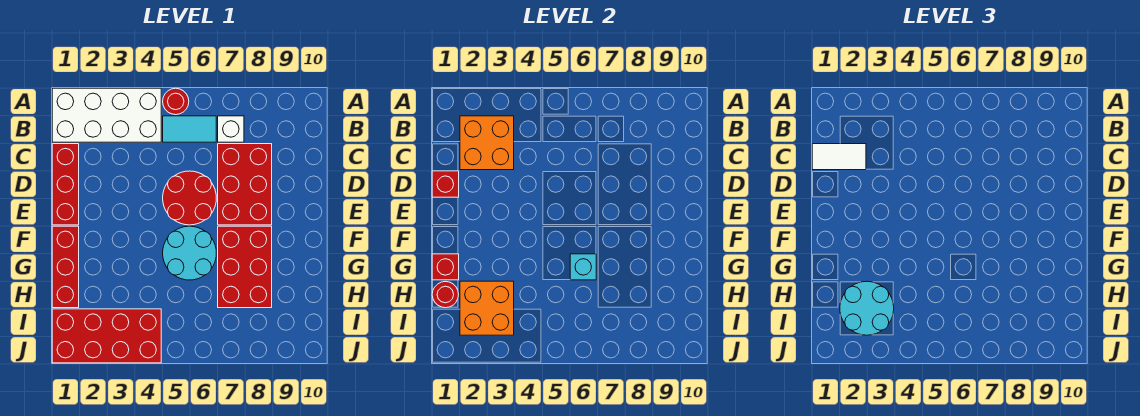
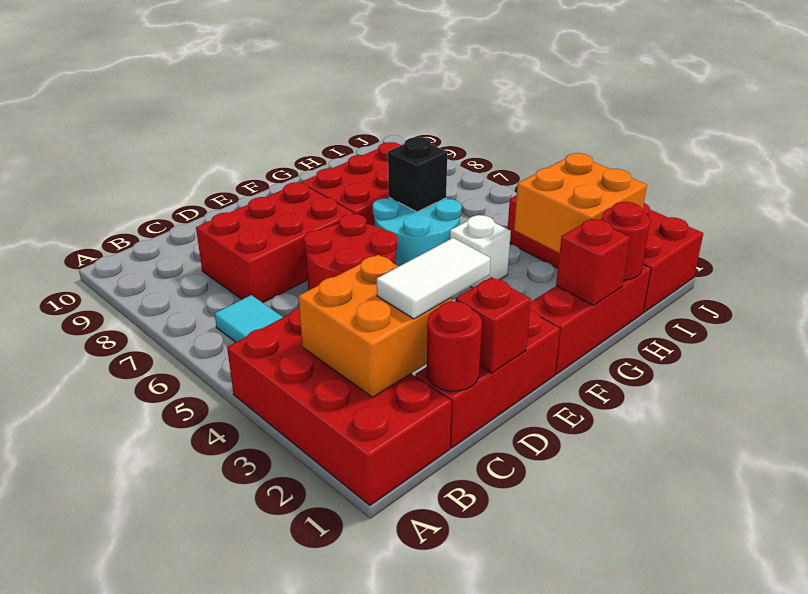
white 2x4 brick [52,88,161,142] -> red 2x4 brick [227,308,451,505]
red 1x1 round brick [163,88,189,115] -> red 1x1 round brick moved to [427,301,482,391]
white 1x1 brick [218,116,244,142] -> white 1x1 brick moved to [450,215,511,288]
white 1x2 tile [812,144,866,170] -> white 1x2 tile turned to [377,238,491,319]
cyan 1x1 brick [570,254,596,280] -> black 1x1 brick [388,137,447,212]
cyan 2x2 round brick [840,281,894,335] -> none

